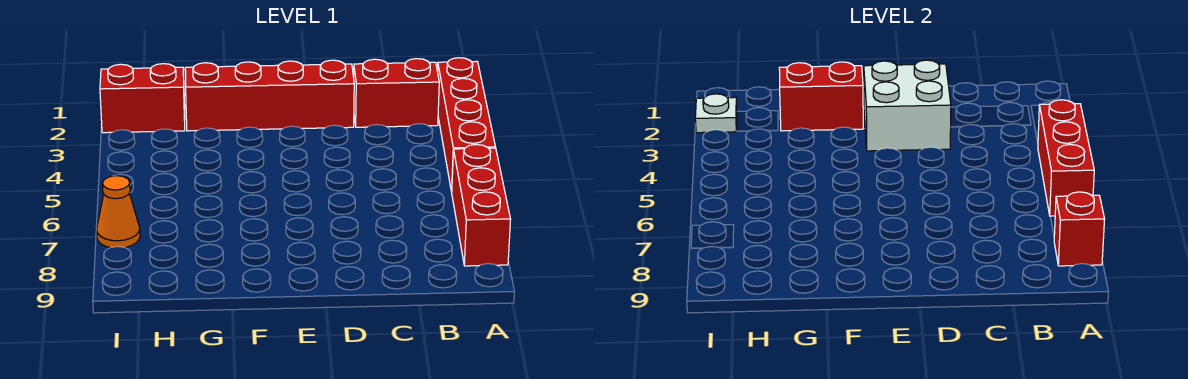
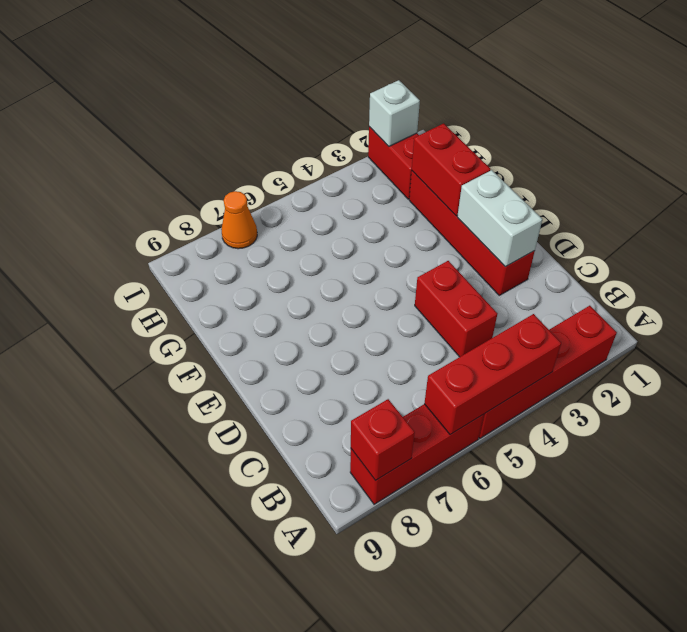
red 1x2 brick [354,59,439,127] -> red 1x2 brick moved to [415,261,497,357]
white 2x2 brick [864,60,951,151] -> white 1x2 brick [457,170,542,267]
white 1x1 plate [695,94,737,133] -> white 1x1 brick [369,80,420,146]

